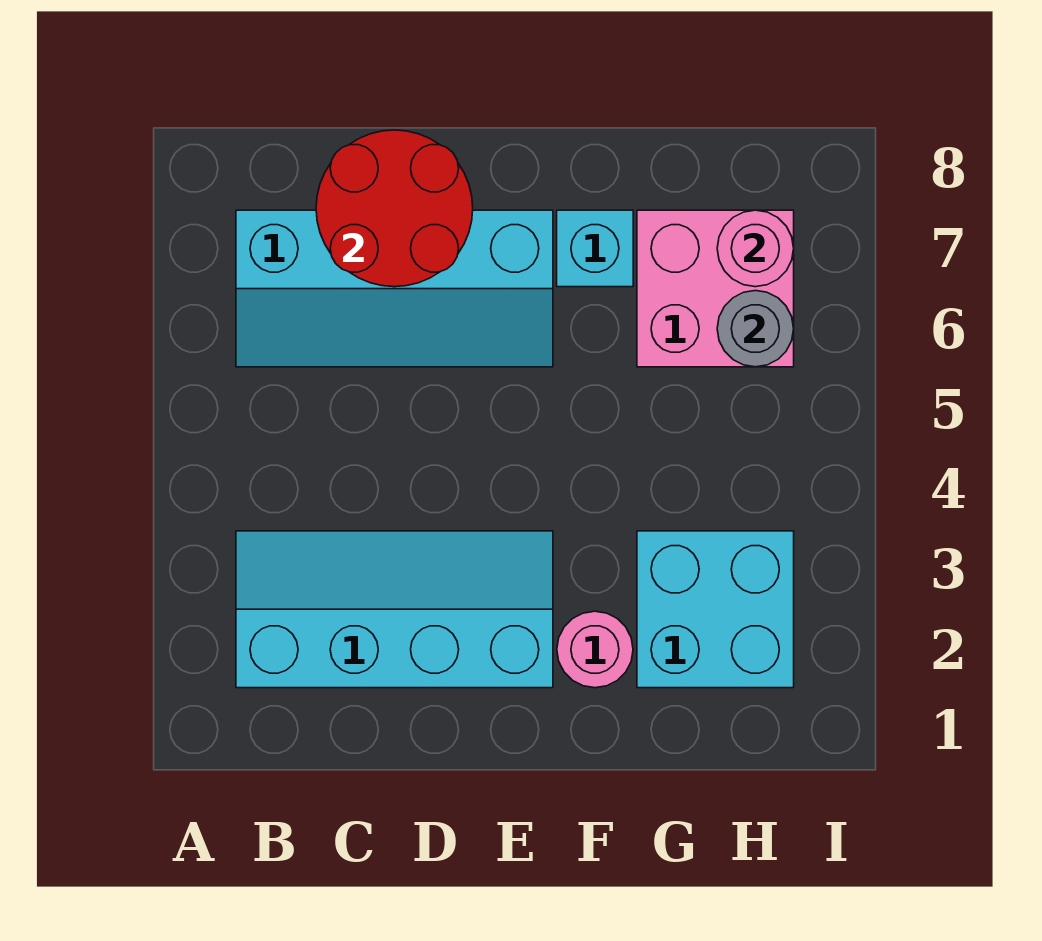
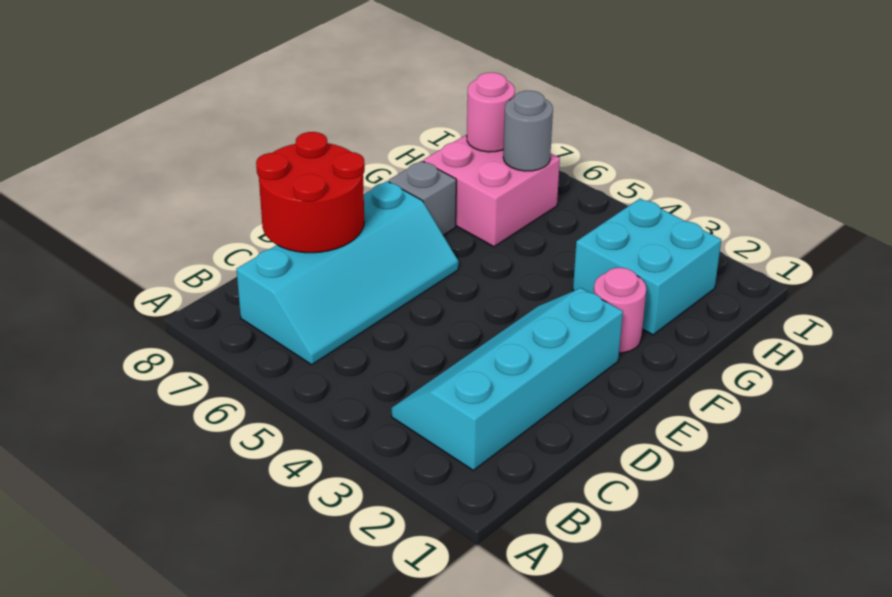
cyan 1x1 brick [557,210,633,287] -> grey 1x1 brick [389,161,456,235]

